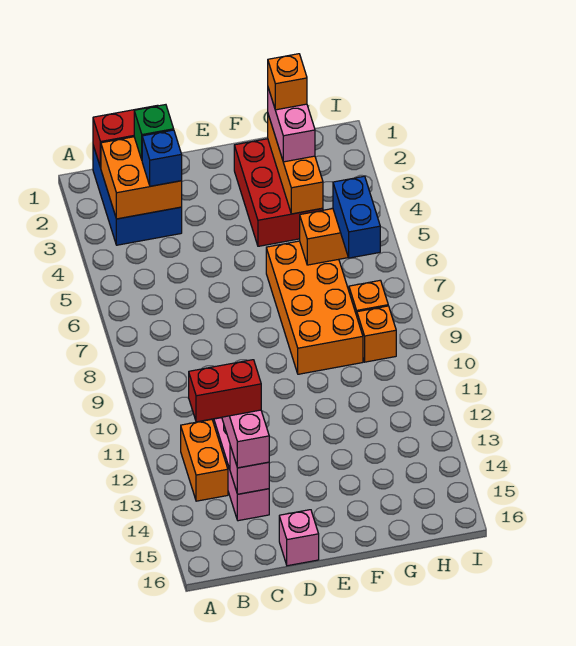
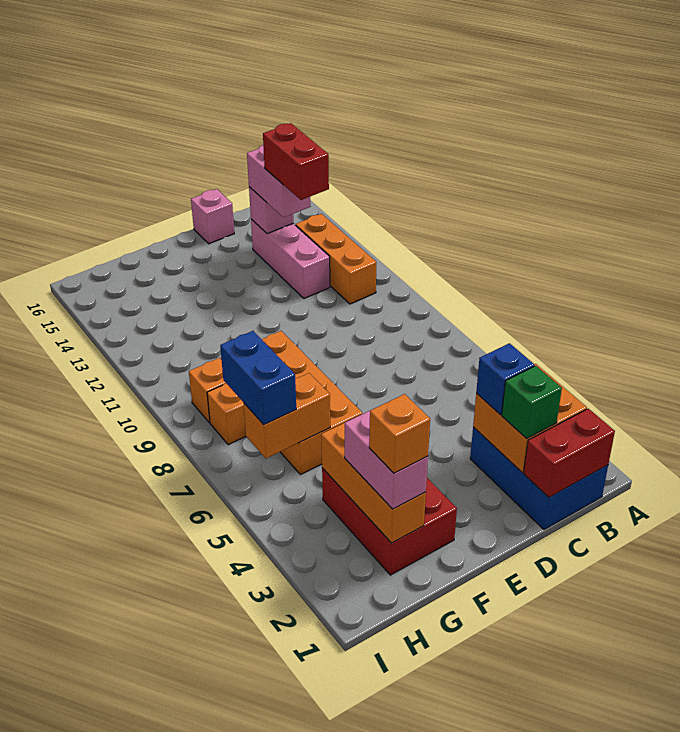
orange 1x2 brick [181,420,228,501] -> orange 1x3 brick [296,214,376,304]
red 1x2 brick [189,360,261,422] -> red 1x2 brick turned to [263,123,329,200]

